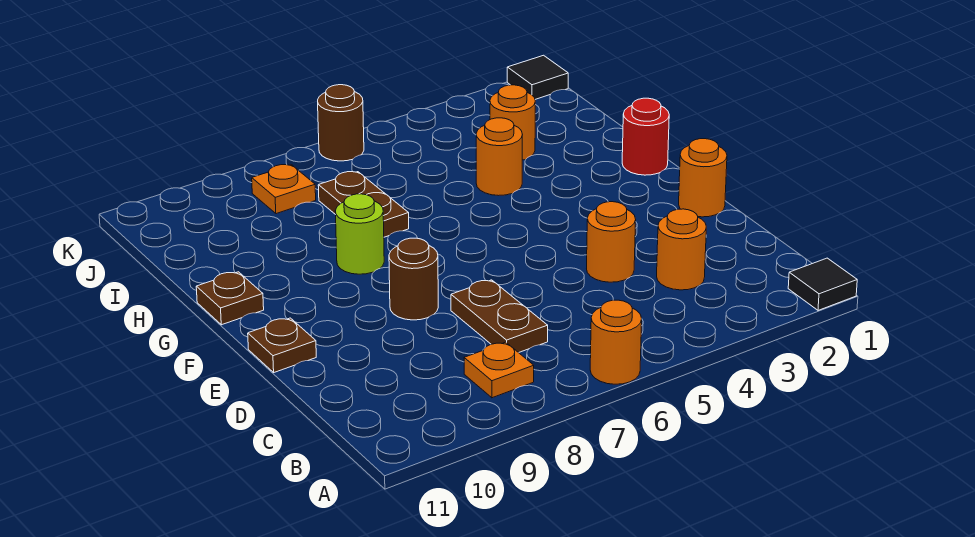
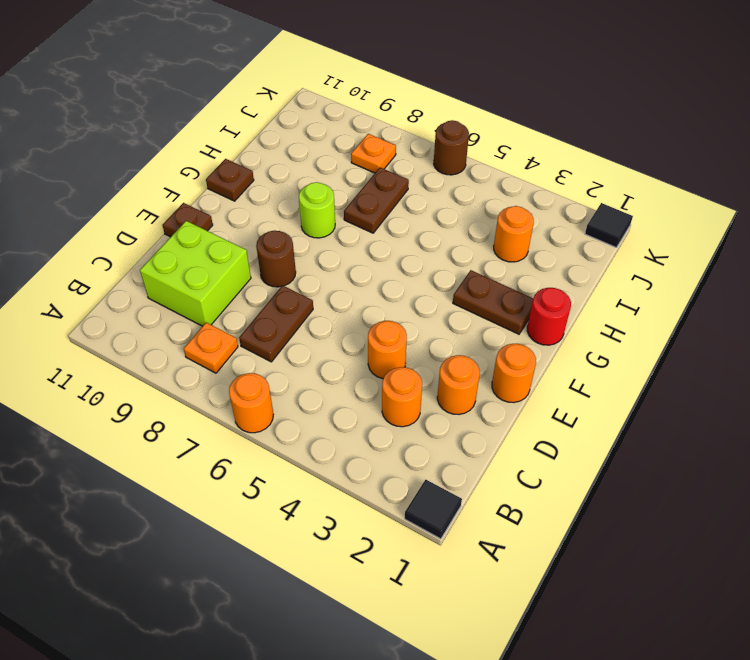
none -> lime 2x2 brick [140,221,251,326]
none -> brown 1x2 plate [453,270,533,334]
orange 1x1 round brick [476,118,522,196] -> orange 1x1 round brick moved to [437,355,480,414]

